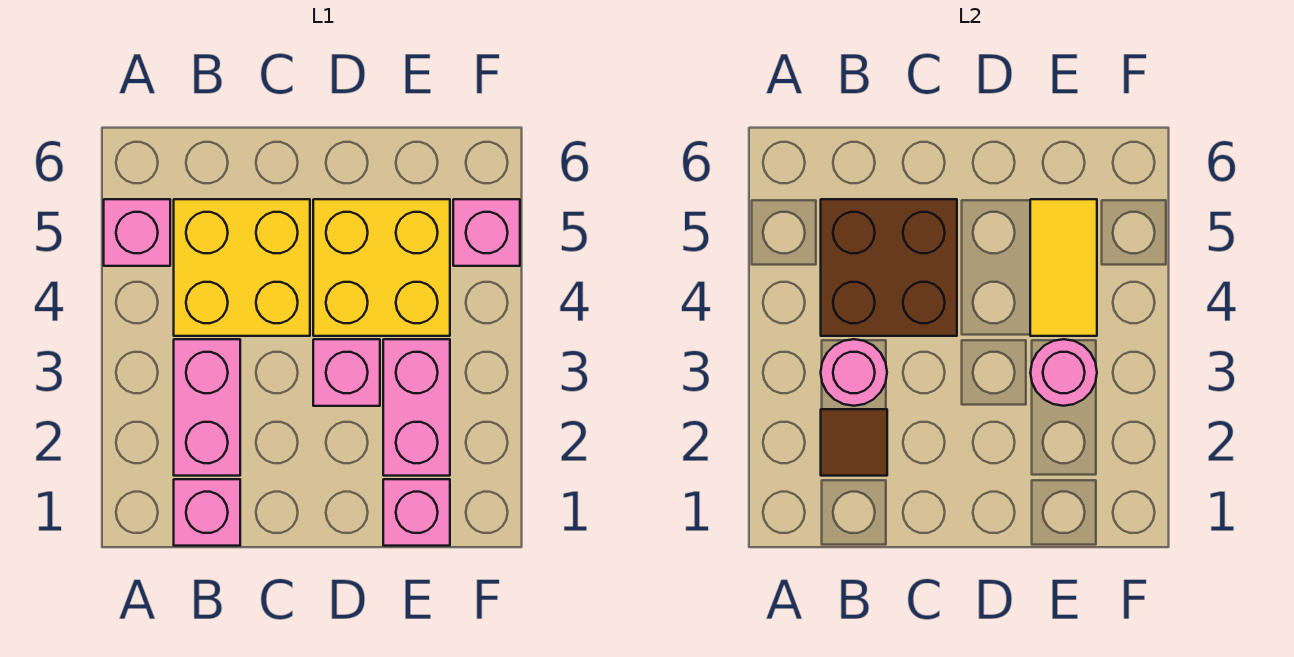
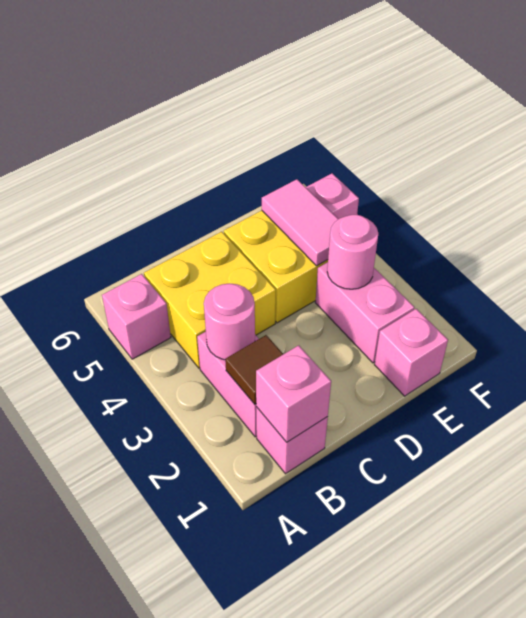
brown 2x2 brick [821,199,957,336] -> none
pink 1x1 brick [313,339,380,406] -> pink 1x1 brick moved to [256,345,331,442]
yellow 1x2 tile [1030,199,1097,336] -> pink 1x2 tile [262,179,338,266]

